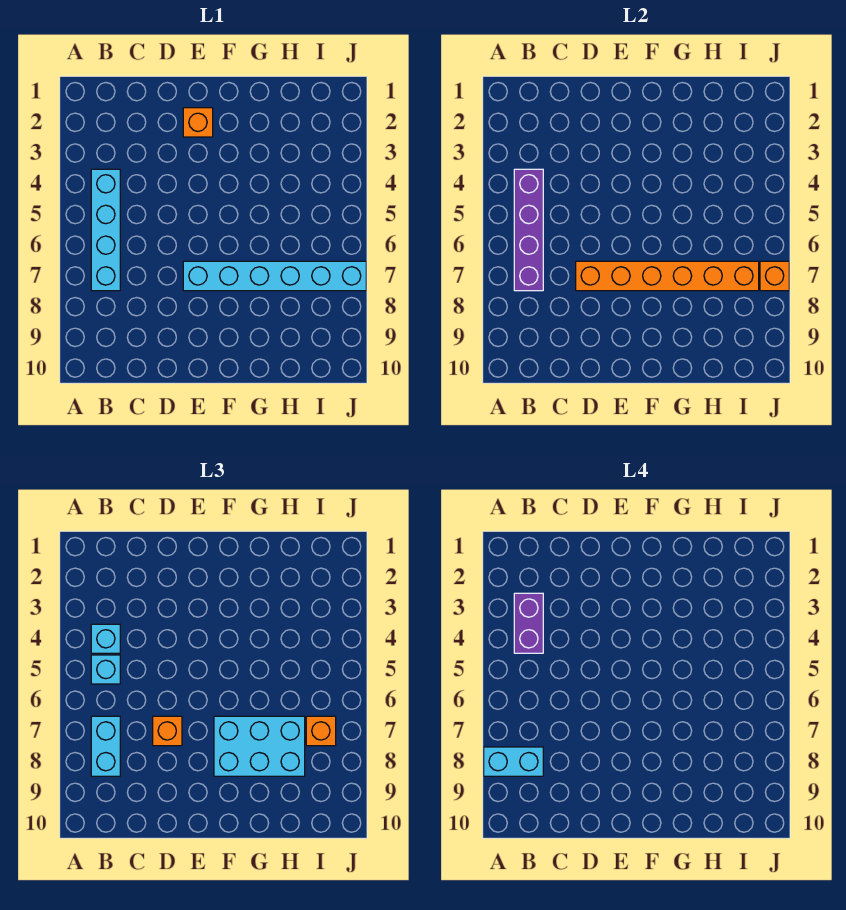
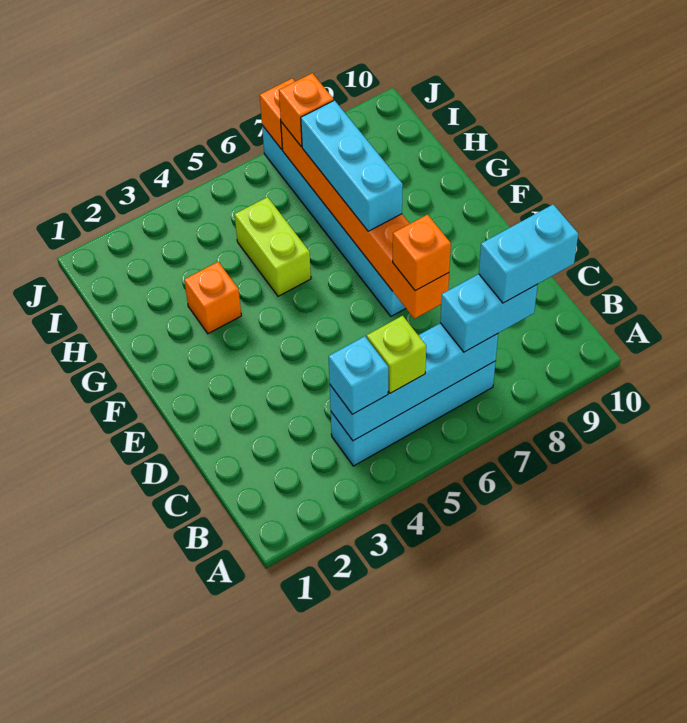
cyan 1x2 brick [484,747,543,776] -> cyan 1x2 brick turned to [479,204,578,303]
purple 1x2 brick [514,593,543,653] -> none
purple 1x4 brick [514,169,543,291] -> cyan 1x4 brick [330,323,498,441]
cyan 1x1 brick [91,655,120,684] -> lime 1x1 brick [367,316,426,393]
orange 1x1 brick [183,108,213,137] -> orange 1x1 brick moved to [184,262,241,334]
cyan 2x3 brick [214,716,305,776] -> cyan 1x3 brick [301,100,403,231]
none -> lime 1x2 brick [235,197,311,296]

